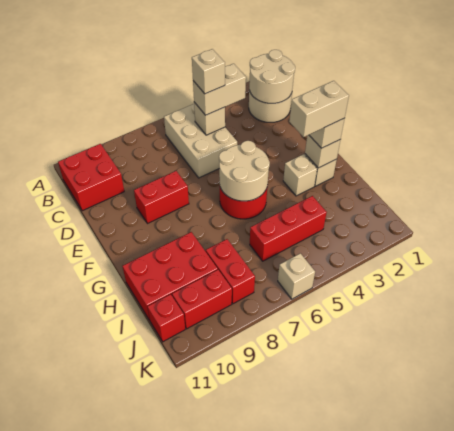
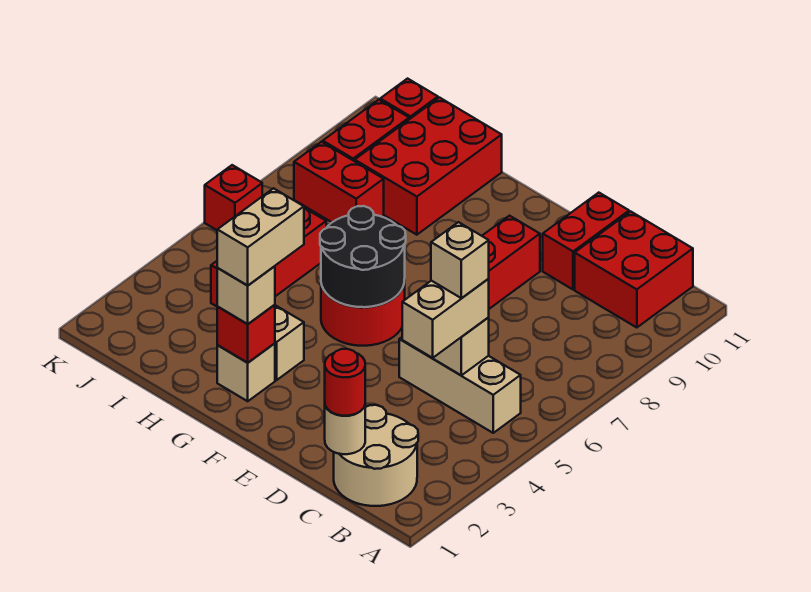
tan 2x2 round brick [249,50,295,103] -> tan 1x1 round brick [325,406,365,454]
tan 2x3 brick [164,104,237,178] -> tan 1x3 brick [399,337,521,433]
none -> red 1x1 round brick [325,349,365,416]
none -> red 1x2 brick [543,193,629,290]
tan 2x2 round brick [219,141,270,201] -> black 2x2 round brick [320,206,406,307]
tan 1x1 brick [305,135,341,168] -> red 1x1 brick [217,305,275,363]
tan 1x1 brick [278,253,315,299] -> red 1x1 brick [205,165,262,230]

